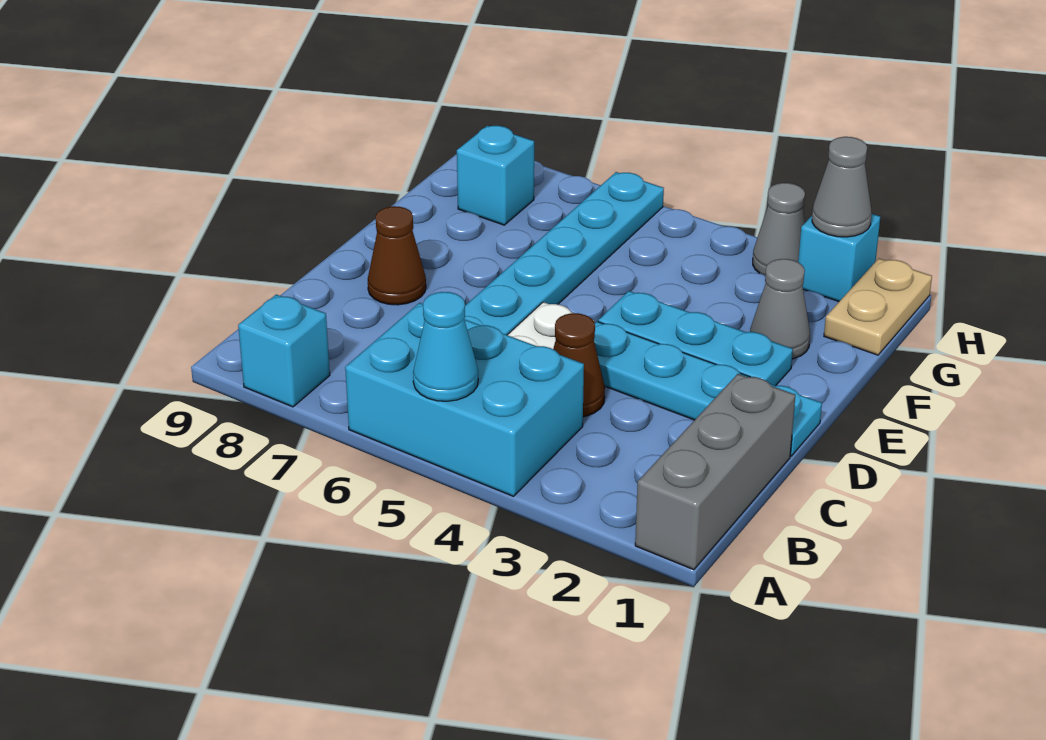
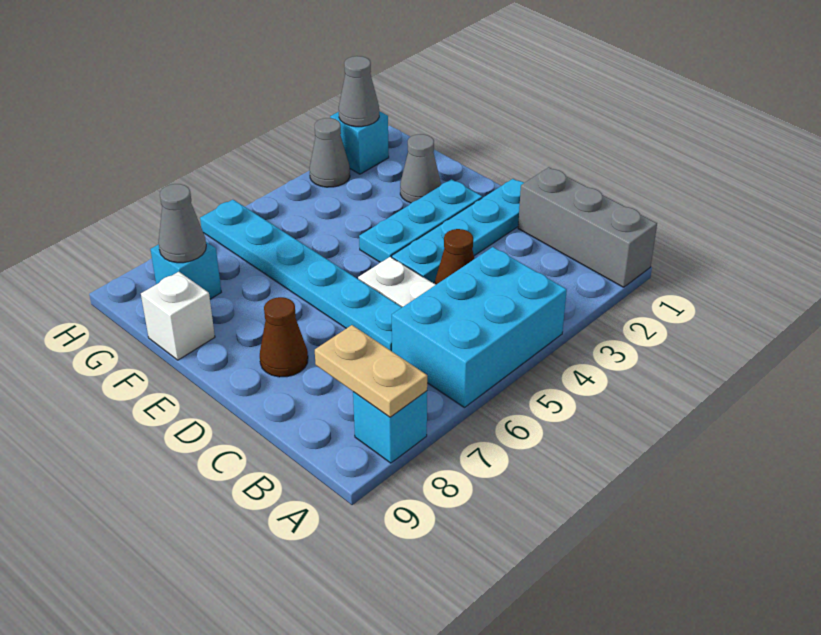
cyan 1x1 cone [413,292,478,401] -> none
none -> white 1x1 brick [141,272,215,360]
tan 1x2 plate [824,259,932,355] -> tan 1x2 plate moved to [315,325,427,417]
none -> grey 1x1 cone [158,184,206,263]

